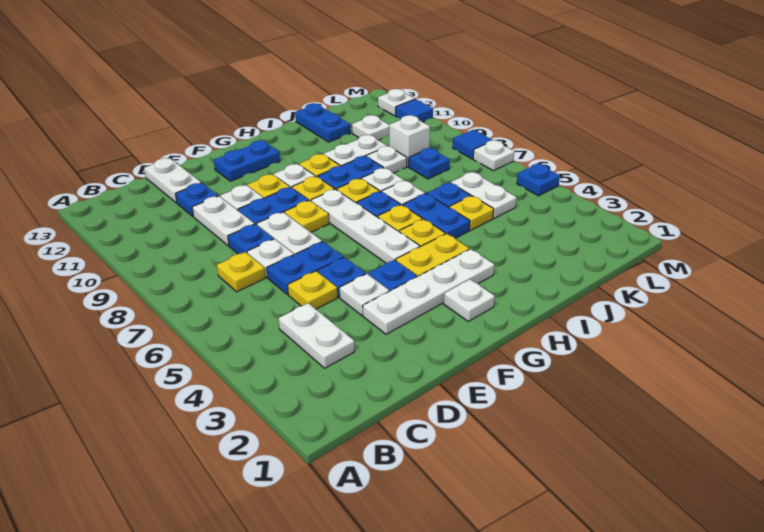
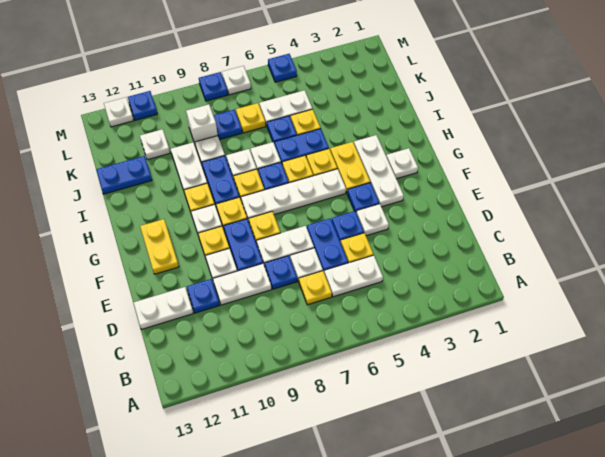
white 1x2 plate [279,303,355,368] -> white 1x2 plate moved to [324,255,383,297]
white 1x4 plate [363,249,494,334] -> white 1x3 plate [354,135,404,207]
blue 1x2 plate [214,141,280,181] -> yellow 1x2 plate [140,219,179,274]
none -> yellow 1x1 plate [236,103,266,133]
blue 1x1 tile [453,130,492,159] -> blue 1x1 plate [199,72,228,101]
blue 1x1 tile [396,99,433,122] -> blue 1x1 plate [128,91,157,120]

